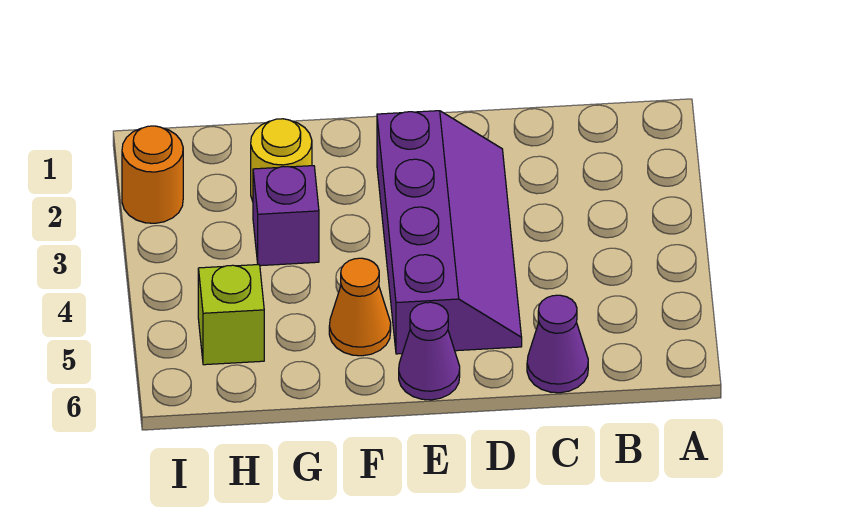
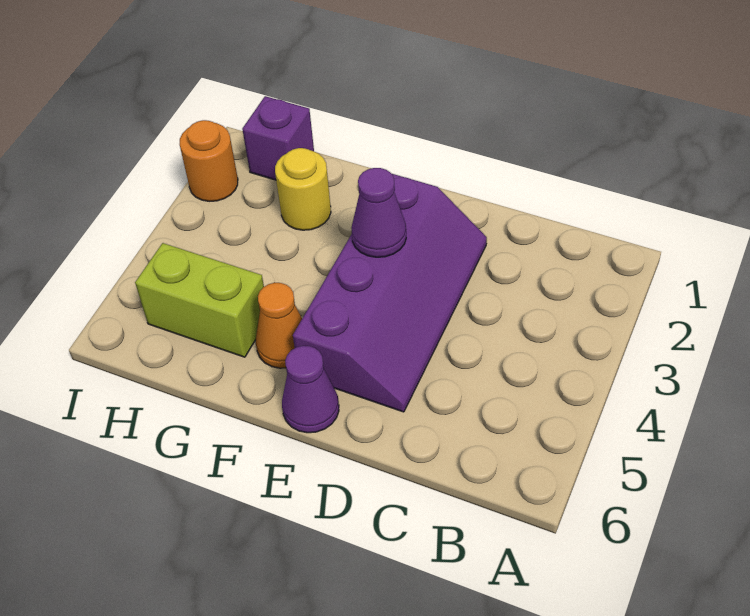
purple 1x1 cone [527,295,588,393] -> purple 1x1 cone moved to [351,168,406,257]
purple 1x1 brick [253,166,319,266] -> purple 1x1 brick moved to [242,96,314,180]
lime 1x1 brick [198,265,264,365] -> lime 1x2 brick [135,243,264,357]

